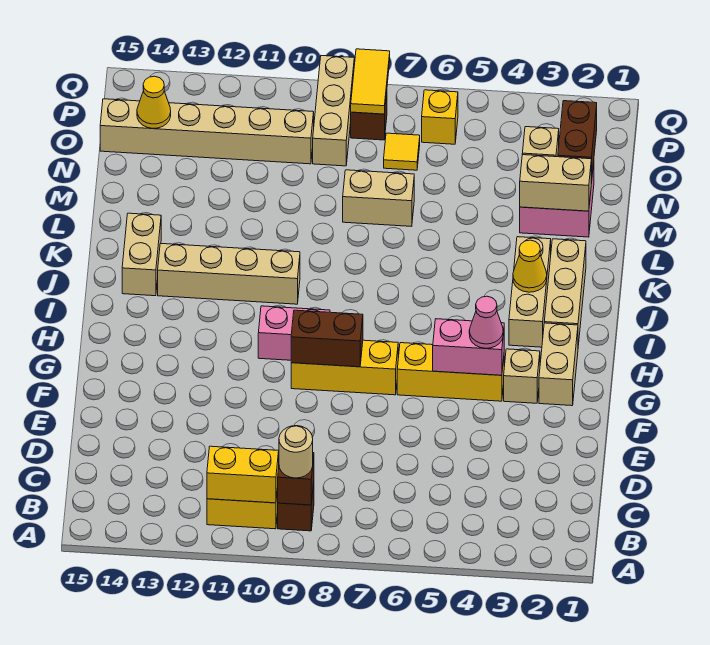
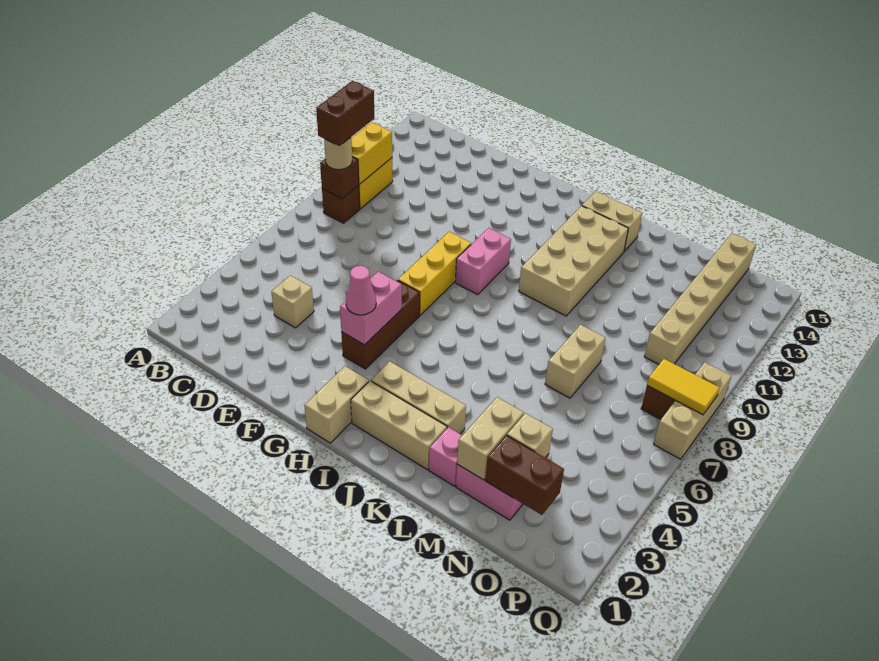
tan 1x2 brick [539,323,578,406] -> tan 1x2 brick turned to [304,366,369,443]
tan 1x1 brick [504,349,540,403] -> tan 1x1 brick moved to [271,275,314,328]
yellow 1x3 brick [397,343,504,401] -> brown 1x3 brick [341,280,420,369]
brown 1x2 brick [291,310,363,367] -> brown 1x2 brick moved to [316,81,374,146]
yellow 1x1 cone [513,240,547,292] -> none
tan 1x4 brick [158,244,300,304] -> tan 2x4 brick [519,206,628,316]
none -> pink 1x1 brick [429,427,462,486]
yellow 1x1 tile [384,133,420,170] -> none
tan 1x3 brick [313,56,354,166] -> tan 1x3 brick turned to [654,362,731,459]
yellow 1x1 cone [137,76,171,128] -> none
yellow 1x1 brick [422,90,458,144] -> none

